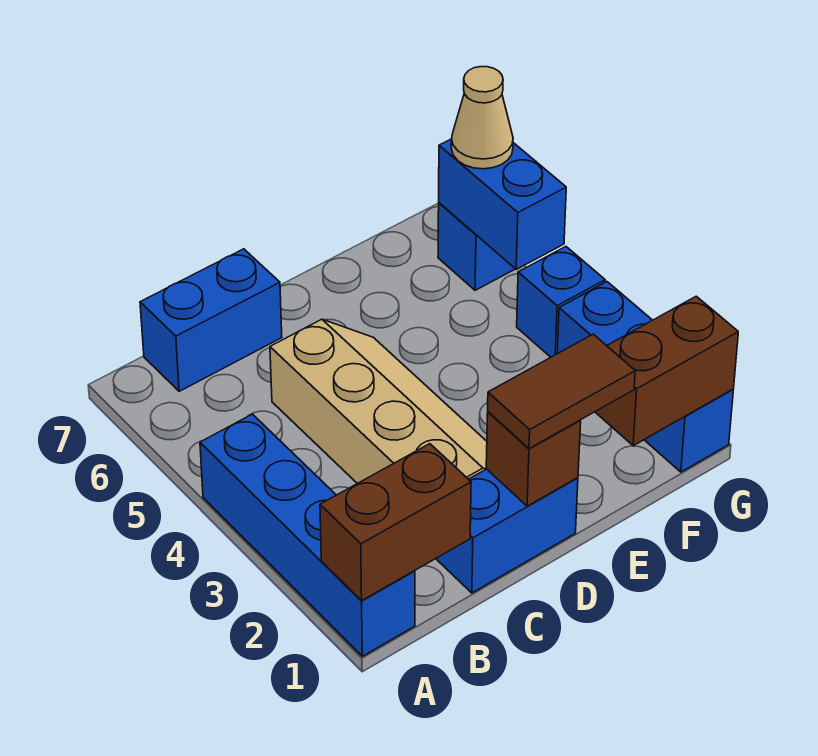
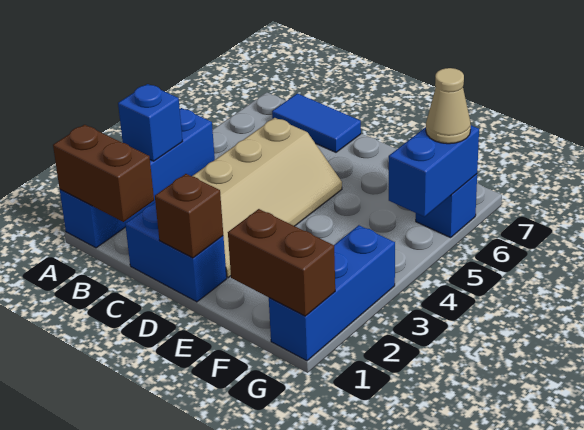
blue 1x2 brick [140,249,282,391] -> blue 1x2 tile [272,93,361,152]
brown 1x2 tile [488,334,635,449] -> none
blue 1x1 brick [517,247,605,357] -> blue 1x1 brick moved to [118,84,182,161]

